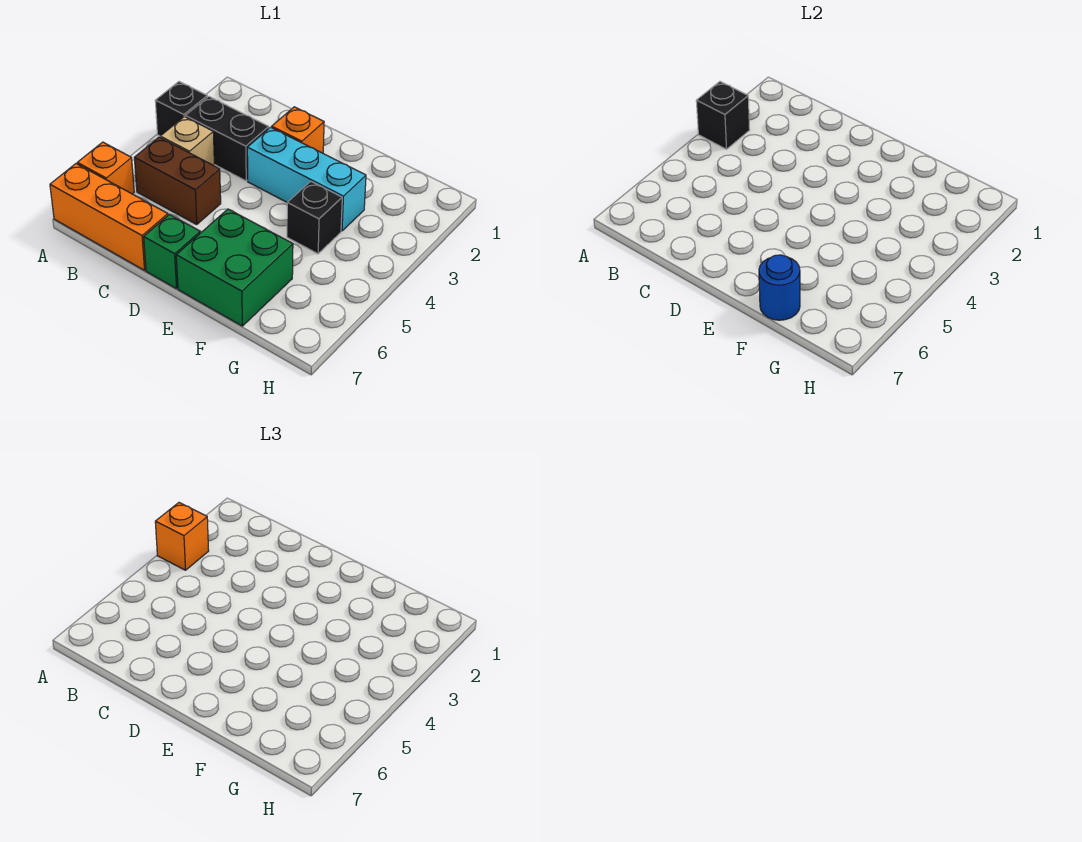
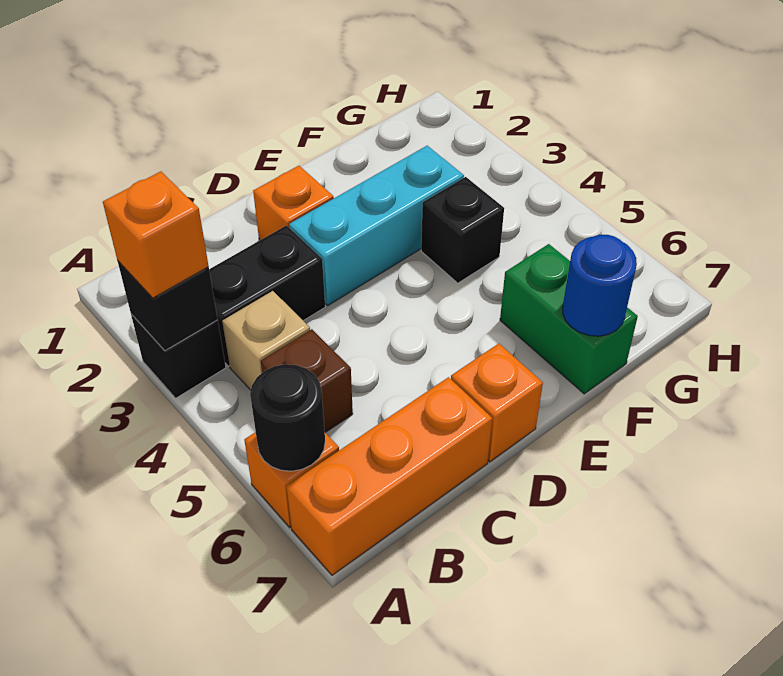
none -> black 1x1 round brick [250,364,325,471]
brown 1x2 brick [134,137,221,224] -> brown 1x1 brick [261,329,353,432]
green 1x1 brick [144,214,200,289] -> orange 1x1 brick [451,344,543,462]
green 2x2 brick [176,209,293,326] -> green 1x2 brick [500,244,638,394]

